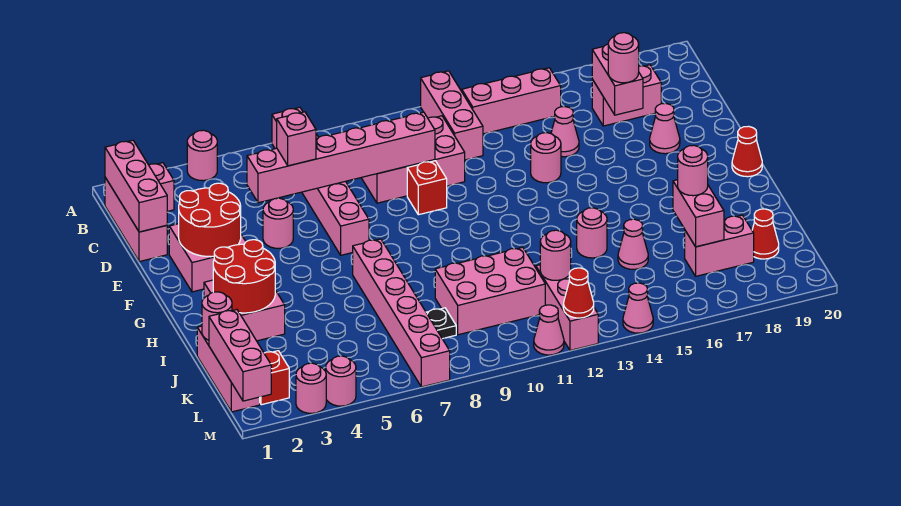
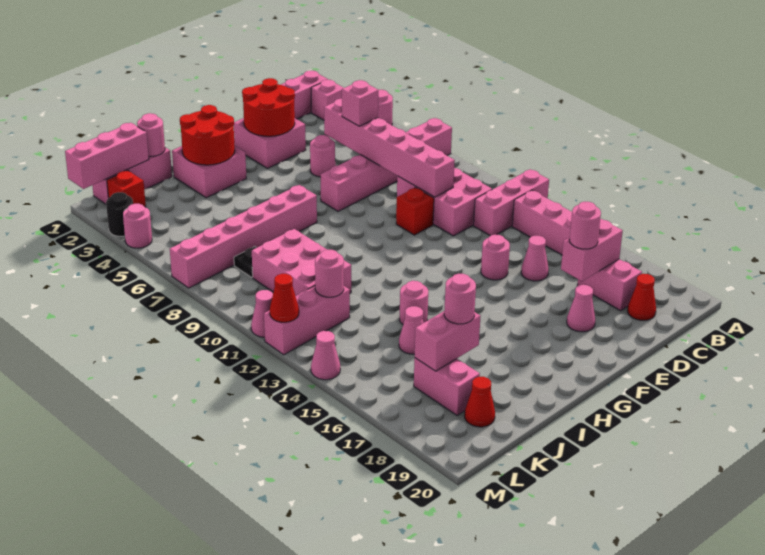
pink 1x3 brick [105,140,167,232] -> none
red 1x1 cone [732,126,762,177] -> red 1x1 cone moved to [628,274,656,320]
pink 1x1 round brick [296,363,326,413] -> black 1x1 round brick [106,192,133,236]

